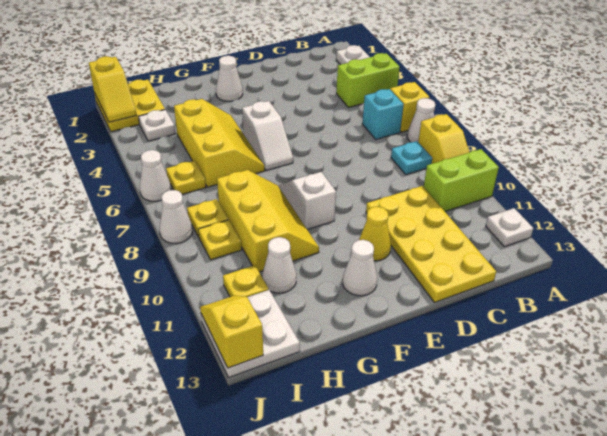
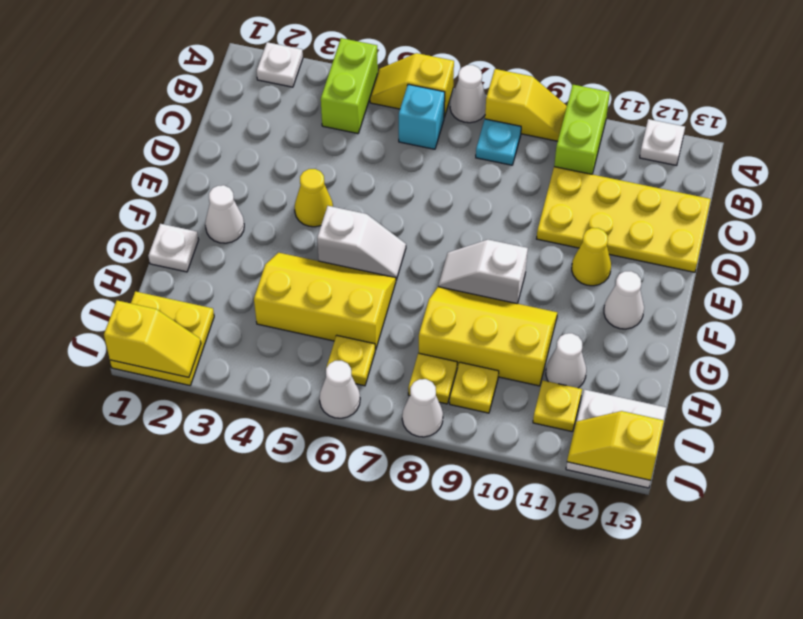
none -> yellow 1x1 cone [295,169,333,227]
white 1x1 plate [139,110,175,141] -> white 1x1 plate moved to [148,224,199,272]

